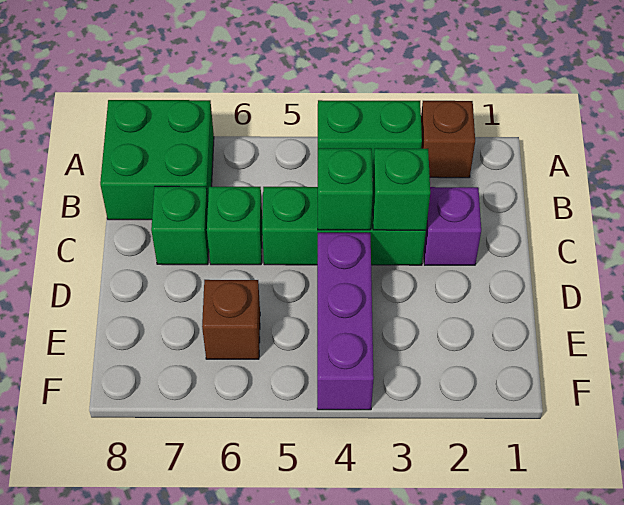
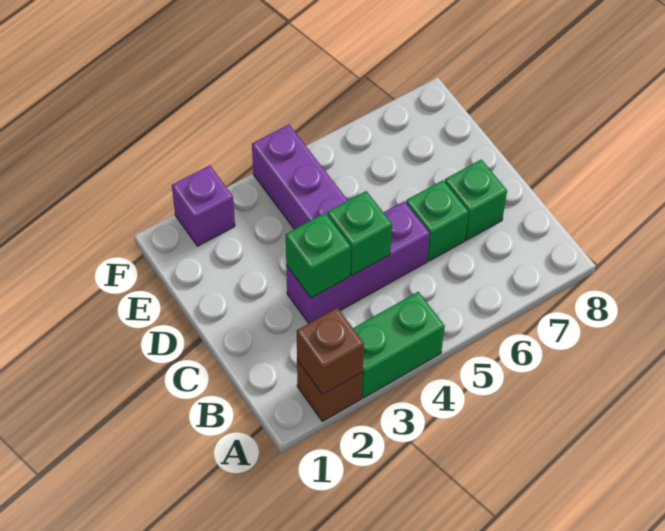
green 2x2 brick [100,100,214,220] -> none
purple 1x1 brick [424,187,481,265] -> purple 1x1 brick moved to [172,165,235,246]
green 1x3 brick [262,187,426,265] -> purple 1x3 brick [286,201,430,323]
brown 1x1 brick [202,280,260,359] -> brown 1x1 brick moved to [297,308,364,395]

